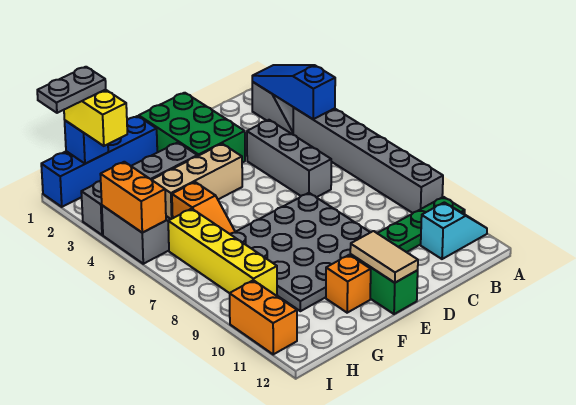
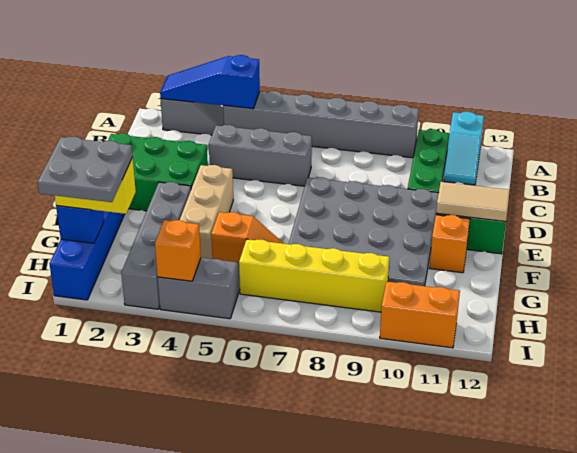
cyan 1x2 slope [421,202,487,259] -> cyan 1x2 slope turned to [444,112,484,185]
grey 1x2 plate [37,67,106,113] -> grey 2x2 plate [37,136,133,202]
orange 1x2 brick [100,162,166,233] -> orange 1x1 brick [155,220,201,281]

